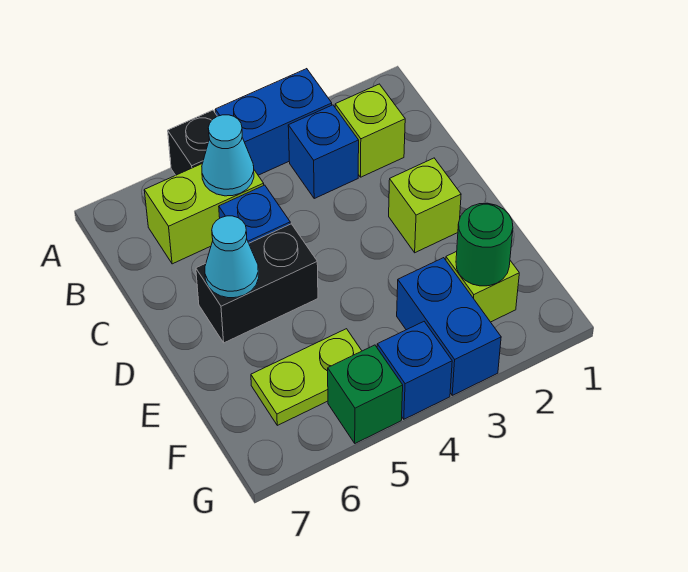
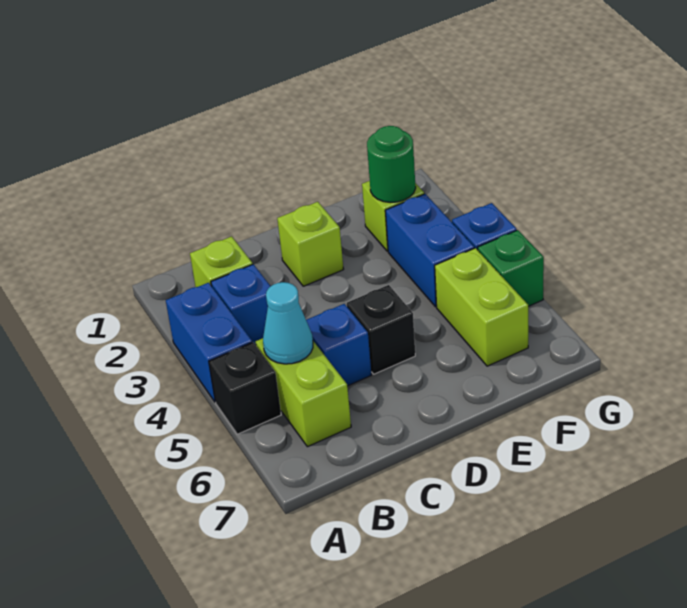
black 1x2 brick [196,224,318,343] -> black 1x1 brick [347,285,415,374]
cyan 1x1 cone [205,216,259,298] -> none
blue 1x2 brick [397,258,501,395] -> blue 1x2 brick turned to [385,194,474,307]
lime 1x2 plate [251,329,362,425] -> lime 1x2 brick [435,248,528,366]

